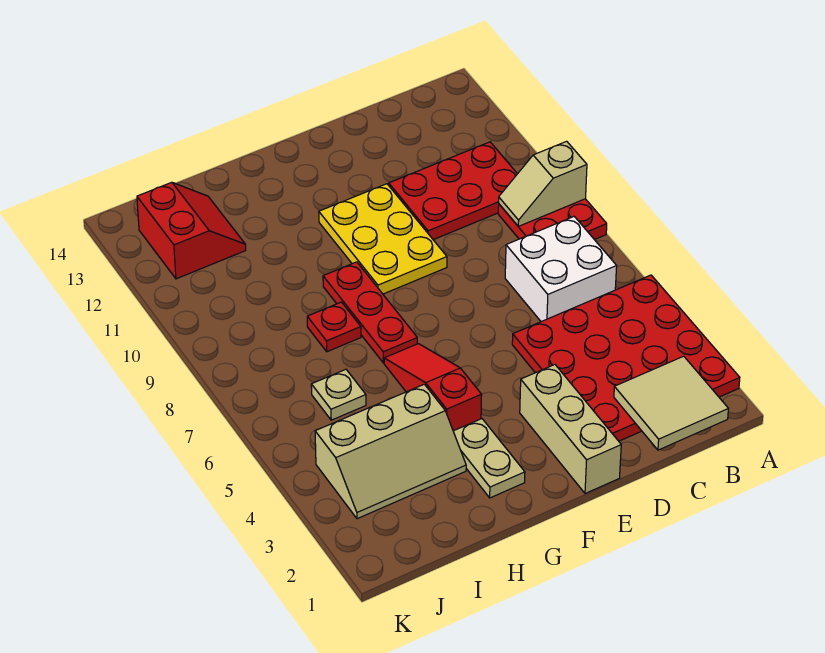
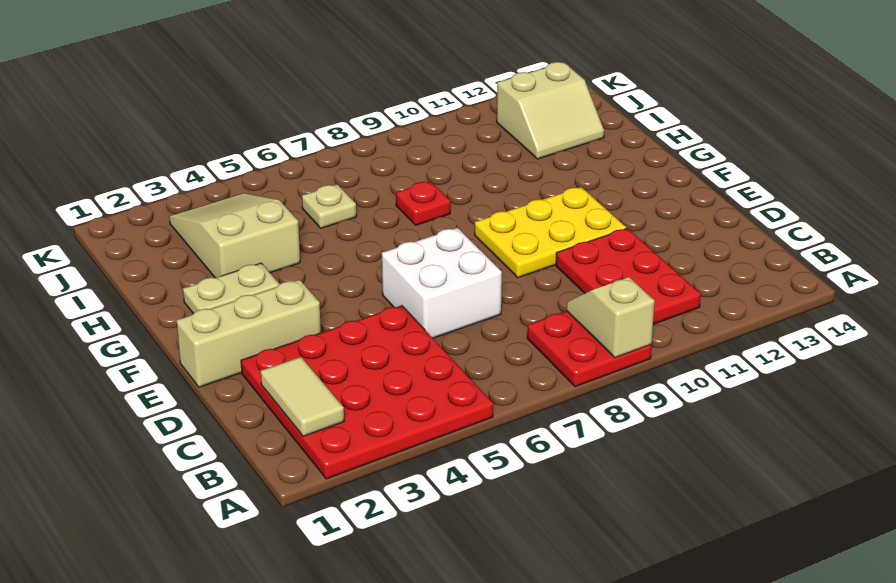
tan 2x2 tile [614,356,728,450] -> tan 1x2 tile [261,357,344,436]
white 2x2 brick [505,217,617,322] -> white 2x2 brick moved to [382,228,502,338]
red 1x3 slope [384,344,482,431] -> none
red 1x3 plate [323,262,417,363] -> none
tan 2x3 slope [315,384,466,519] -> tan 2x3 slope turned to [169,193,300,278]
red 2x2 slope [137,182,246,279] -> tan 2x2 slope [497,62,604,159]

